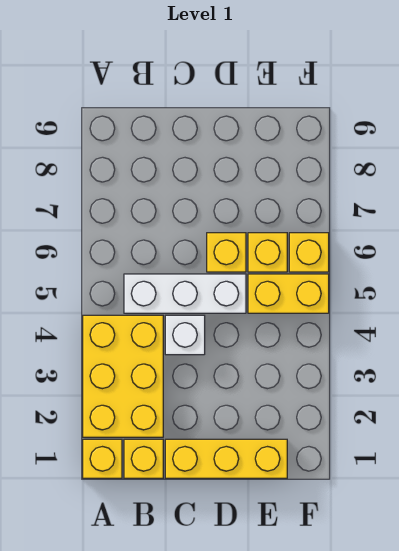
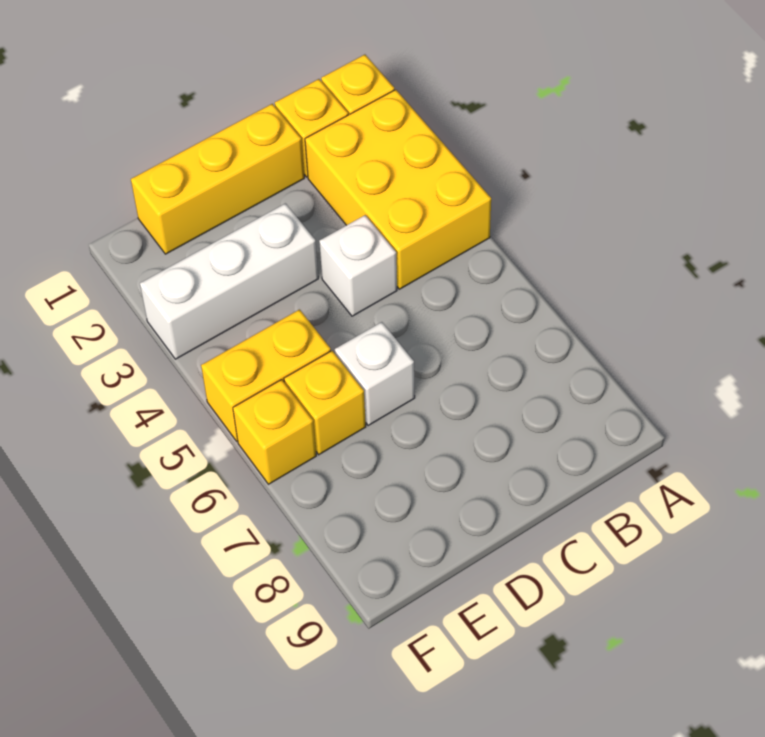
white 1x3 brick [124,274,246,313] -> white 1x3 brick moved to [140,204,318,359]
yellow 1x1 brick [207,233,246,272] -> white 1x1 brick [335,322,415,426]

